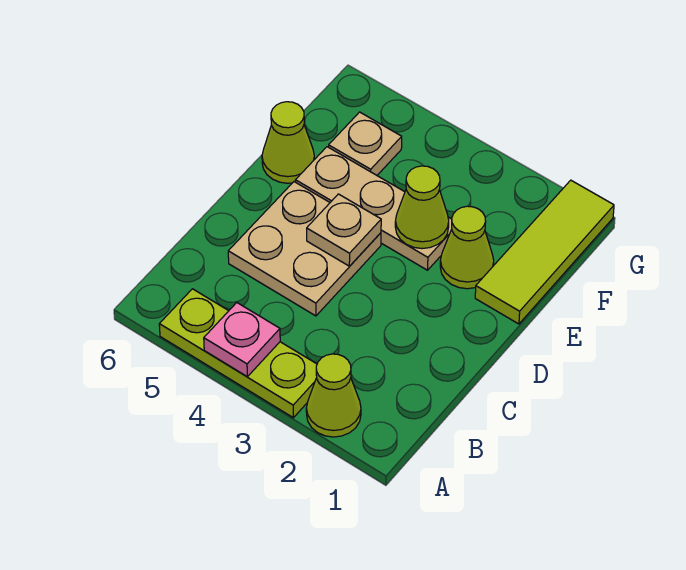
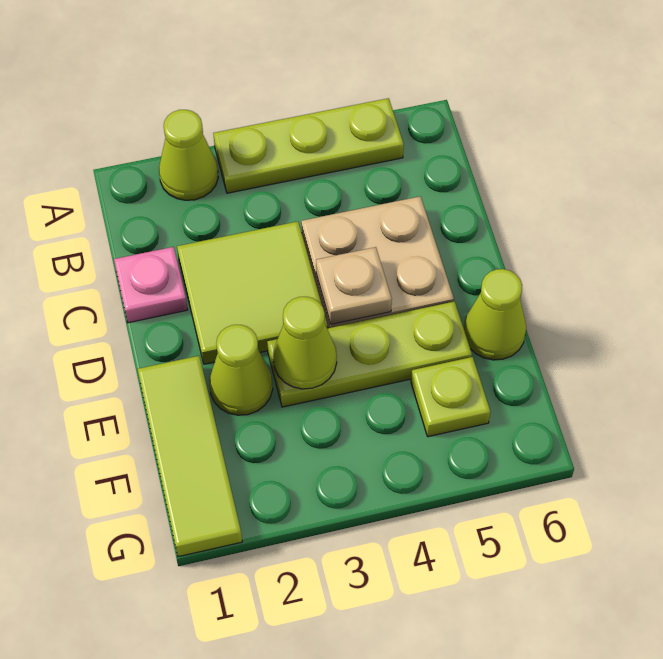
pink 1x1 plate [204,303,280,377] -> pink 1x1 plate moved to [114,247,188,323]
none -> lime 2x2 tile [177,221,328,364]
tan 1x3 plate [296,147,452,270] -> lime 1x3 plate [267,301,472,407]
tan 1x1 plate [329,112,402,175] -> lime 1x1 plate [411,357,490,437]

